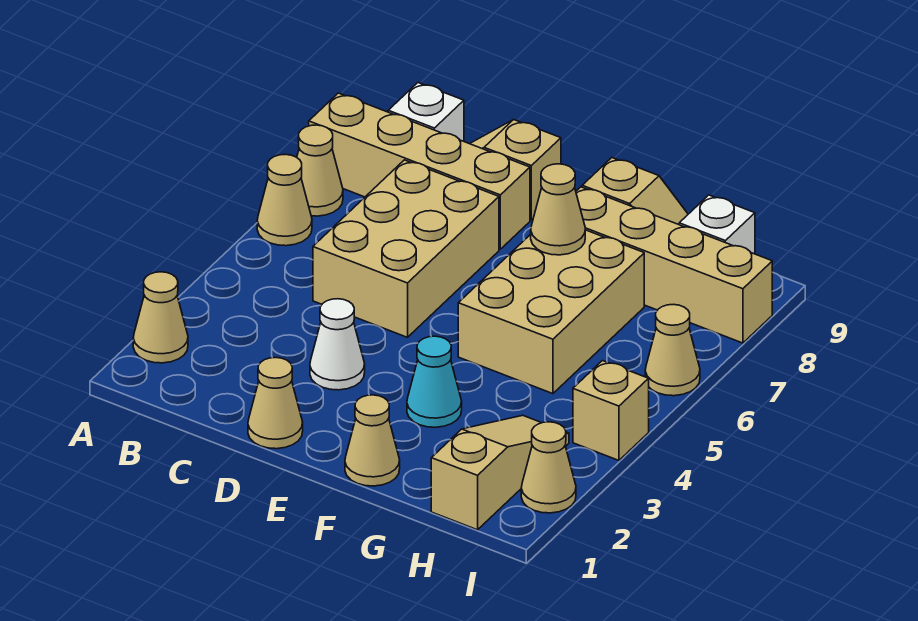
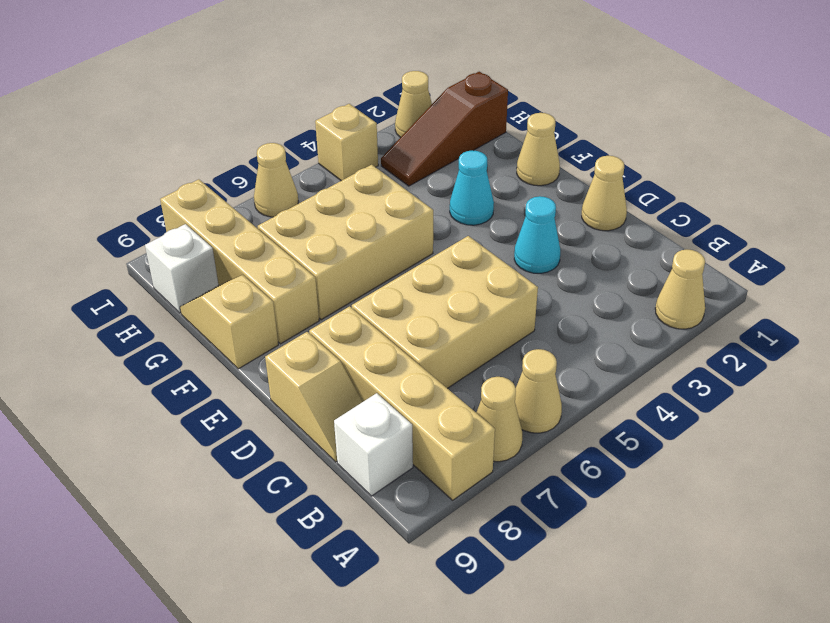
white 1x1 cone [310,299,365,390] -> cyan 1x1 cone [514,196,560,273]
tan 1x1 cone [531,164,585,255] -> none
tan 1x3 slope [431,415,569,530] -> brown 1x3 slope [381,72,508,186]

